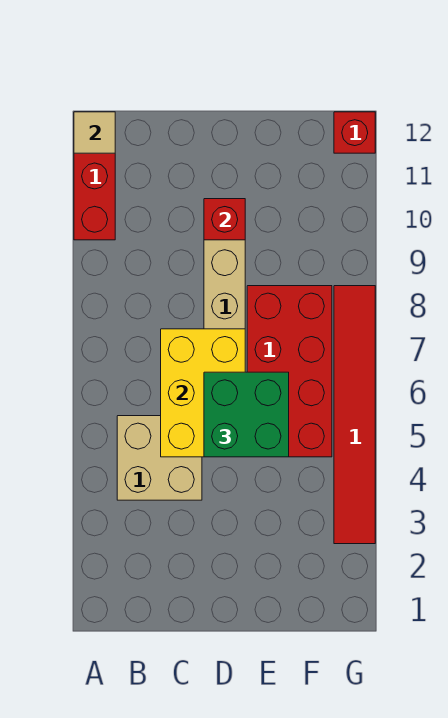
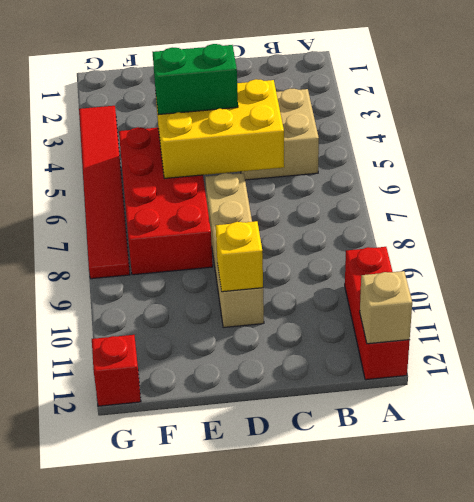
tan 1x1 tile [74,112,115,153] -> tan 1x1 brick [360,271,412,344]
yellow 2x3 brick [161,329,245,457] -> yellow 2x3 brick turned to [156,79,284,178]
green 2x2 brick [204,372,289,457] -> green 1x2 brick [153,44,238,115]
red 1x1 brick [204,199,245,240] -> yellow 1x1 brick [216,221,263,292]

